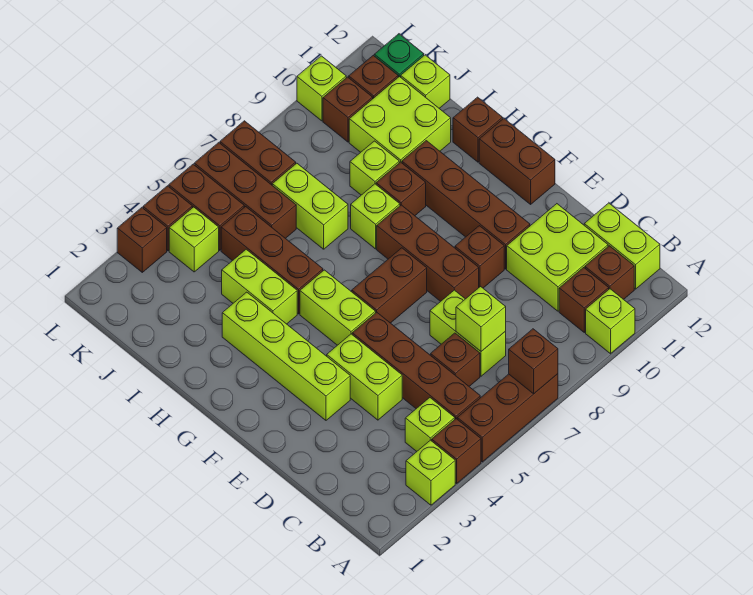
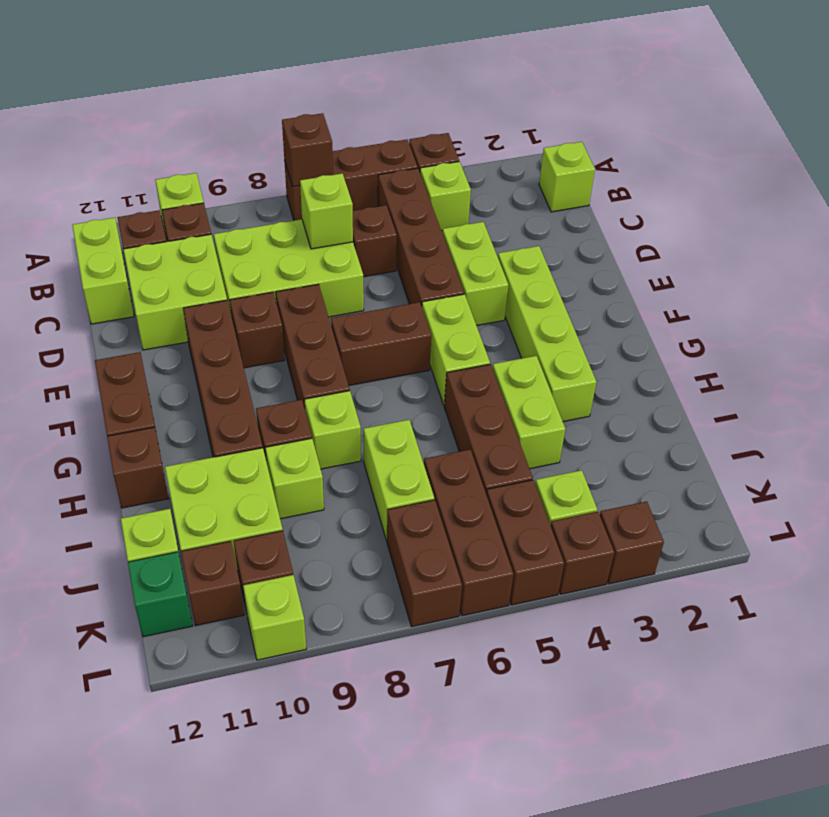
lime 1x1 brick [406,440,455,505] -> lime 1x1 brick moved to [539,142,595,212]
lime 1x2 brick [430,290,506,376] -> lime 2x3 brick [214,219,364,317]

